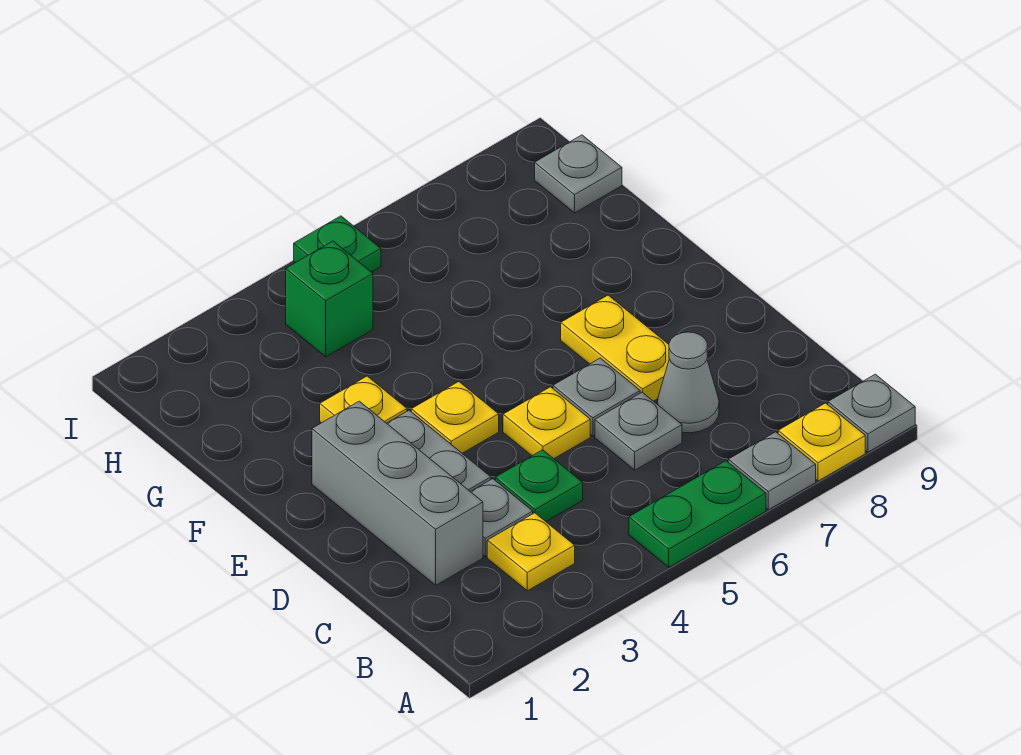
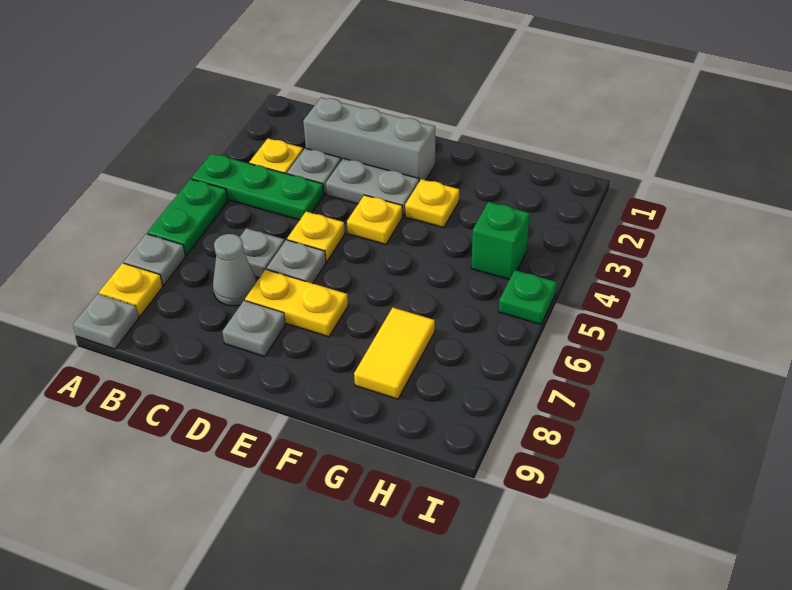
green 1x1 plate [495,450,583,521] -> green 1x3 plate [192,153,324,220]
none -> yellow 1x2 tile [354,308,435,399]
grey 1x1 plate [535,135,622,213] -> grey 1x1 plate moved to [222,301,285,357]

